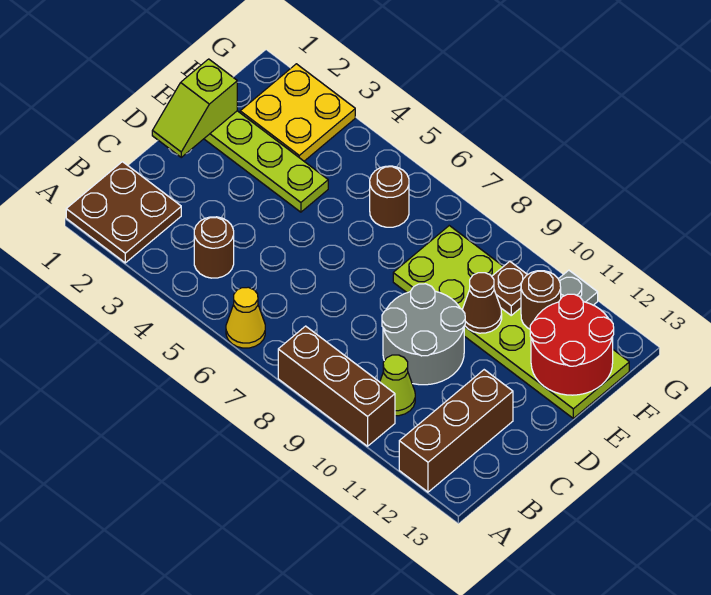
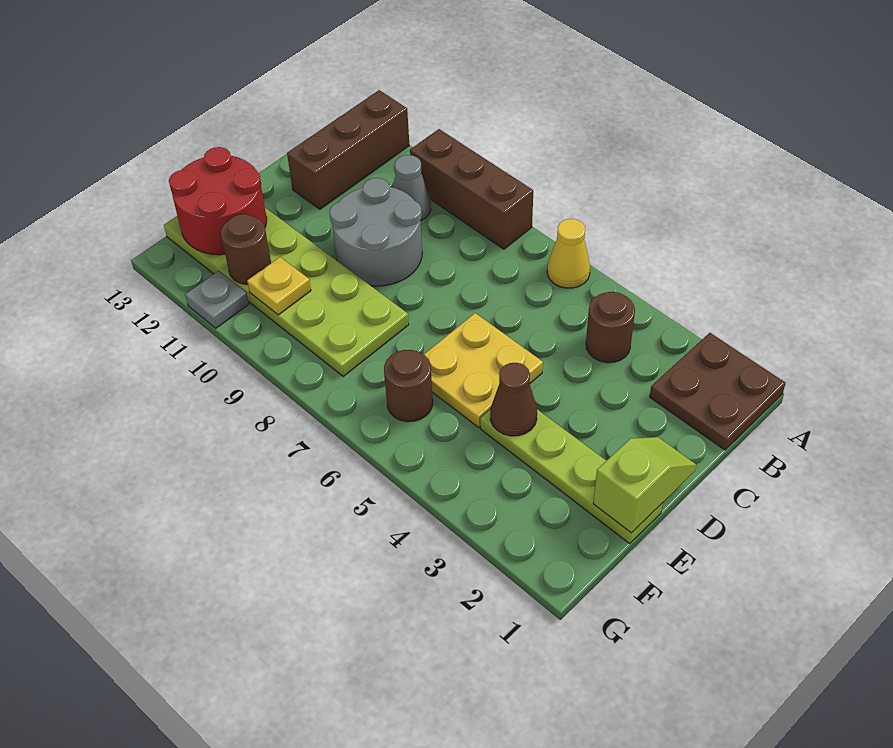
lime 1x1 cone [380,355,415,416] -> grey 1x1 cone [393,155,431,220]
brown 1x1 cone [462,273,502,333] -> brown 1x1 cone moved to [490,363,537,436]
yellow 2x2 plate [240,64,355,161] -> yellow 2x2 plate moved to [424,313,543,427]
brown 1x1 plate [492,261,527,315] -> yellow 1x1 plate [247,257,311,315]

